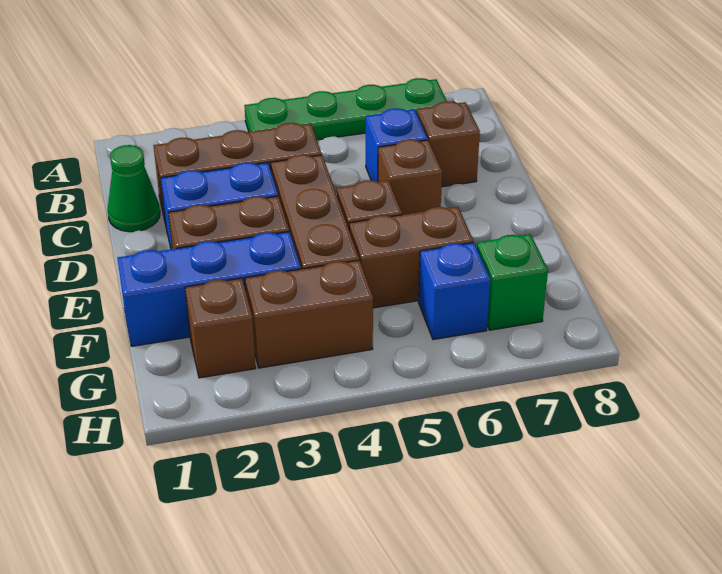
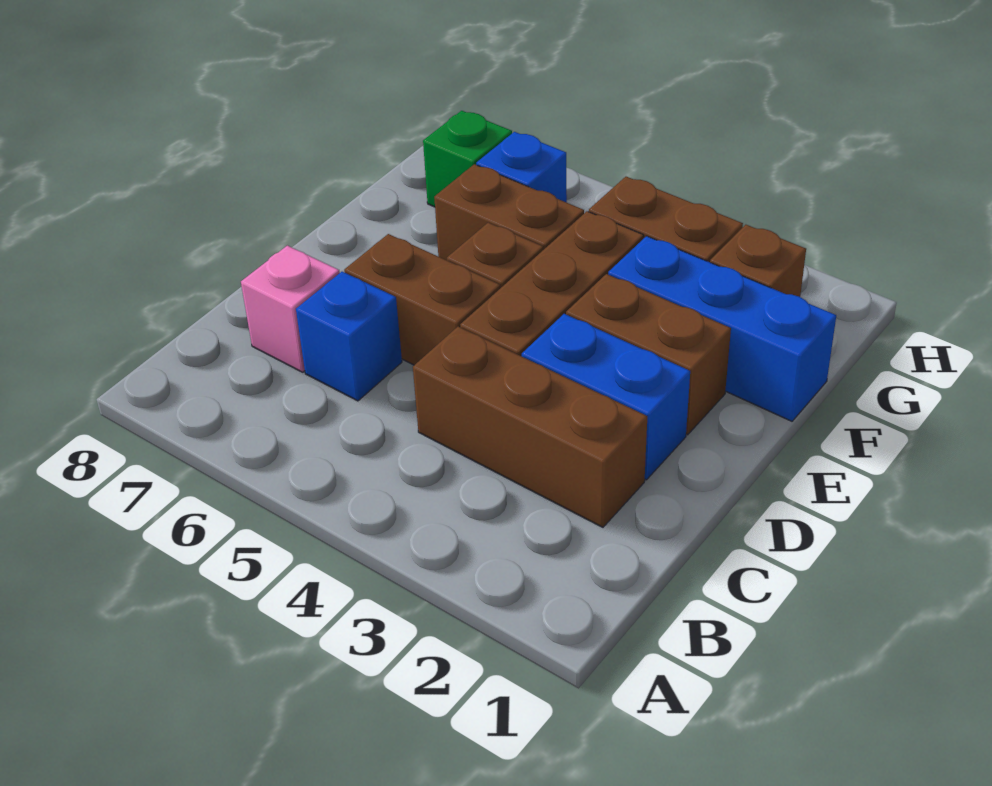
green 1x4 plate [244,78,447,140] -> none
green 1x1 cone [108,145,160,232] -> none
brown 1x1 brick [417,101,480,187] -> pink 1x1 brick [241,246,340,372]
brown 1x1 brick [378,140,442,215] -> brown 1x2 brick [344,234,500,365]

